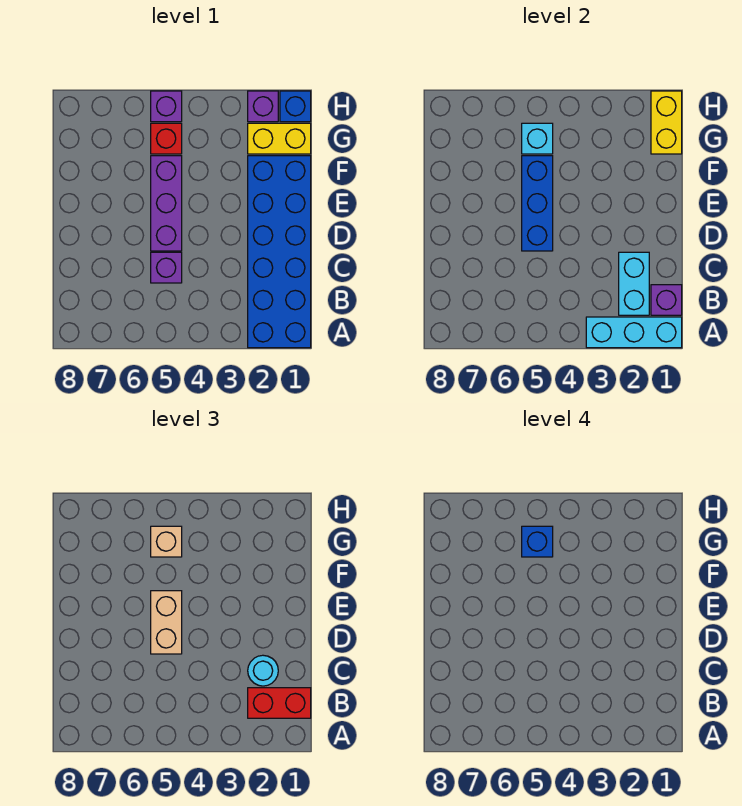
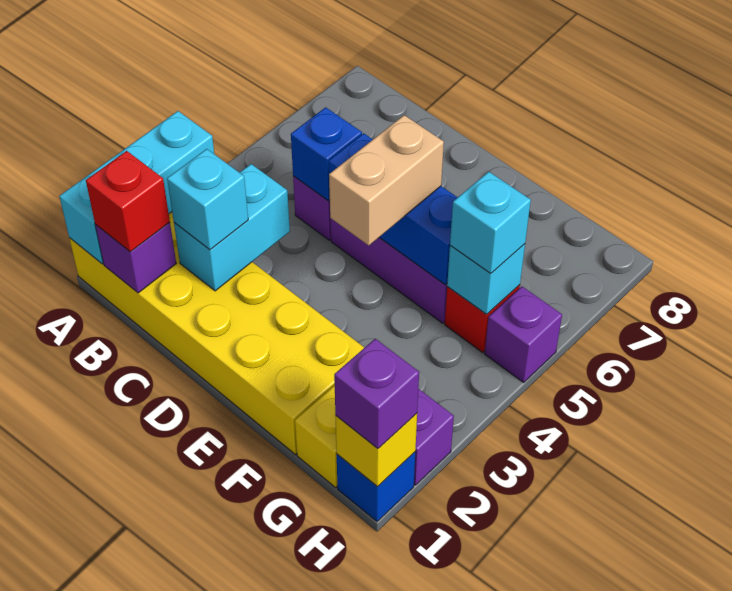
blue 2x6 brick [248,156,311,348] -> yellow 2x6 brick [69,212,364,454]
red 1x2 brick [248,688,311,718] -> red 1x1 brick [86,151,170,252]
cyan 1x2 brick [619,252,649,315] -> cyan 1x2 brick turned to [174,164,290,291]
cyan 1x1 round brick [248,655,278,686] -> cyan 1x1 brick [167,149,248,250]
tan 1x2 brick [151,591,182,654] -> tan 1x2 brick turned to [329,115,444,245]
yellow 1x2 brick [651,91,682,154] -> yellow 1x1 brick [335,414,417,487]
tan 1x1 brick [151,526,182,557] -> cyan 1x1 brick [450,172,531,273]
blue 1x1 brick [522,526,553,557] -> blue 1x1 brick moved to [291,107,362,201]
none -> purple 1x1 brick [334,339,419,449]

